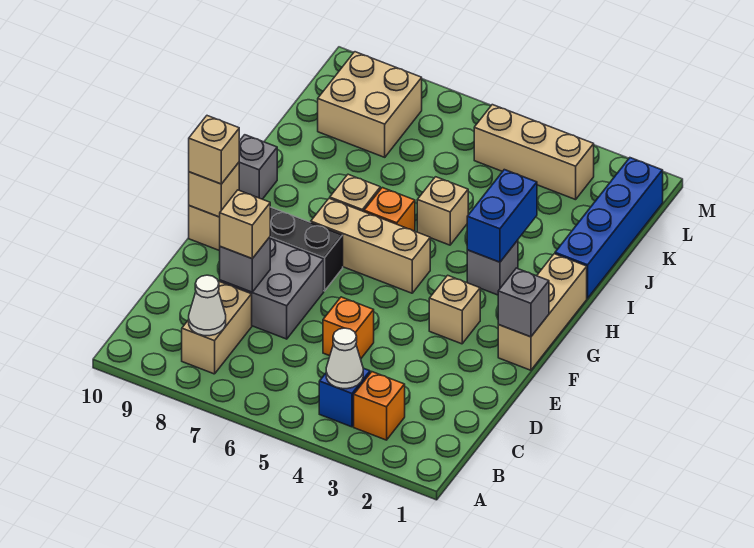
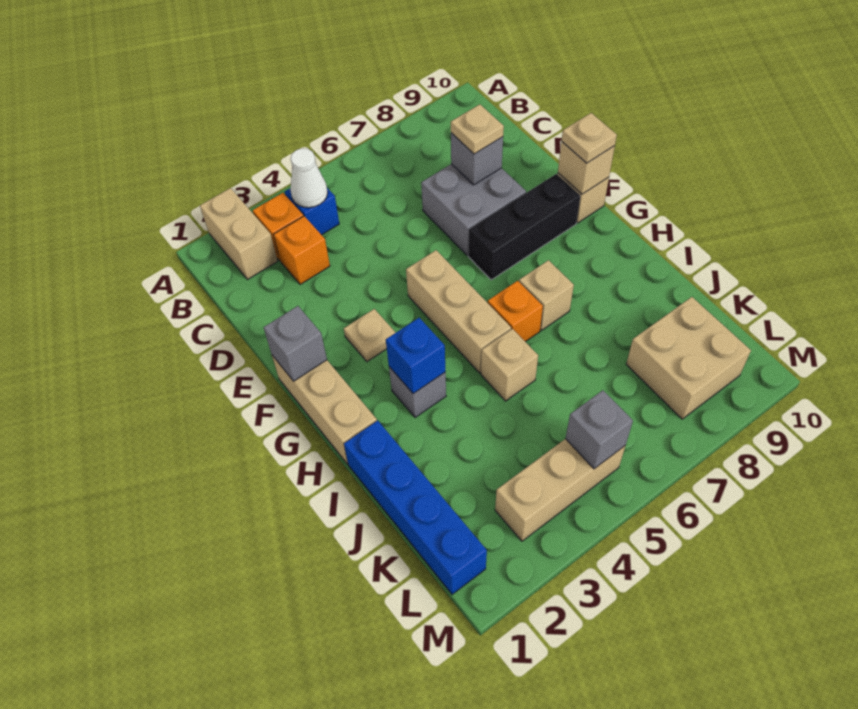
tan 1x2 brick [182,281,252,374] -> tan 1x2 brick moved to [200,188,278,280]
white 1x1 cone [189,275,226,336] -> none
orange 1x1 brick [323,297,374,359] -> orange 1x1 brick moved to [274,216,330,284]
tan 1x1 brick [220,190,270,258] -> tan 1x1 plate [451,104,504,154]
tan 1x1 brick [429,275,480,344] -> tan 1x1 plate [344,309,396,362]
tan 1x1 brick [189,116,239,184] -> tan 1x1 plate [562,113,617,163]
tan 1x3 brick [311,198,430,293] -> tan 1x3 brick turned to [406,250,511,373]
blue 1x2 brick [467,170,537,262] -> blue 1x1 brick [386,318,445,394]
grey 1x1 brick [239,135,277,199] -> grey 1x1 brick moved to [565,390,633,469]

